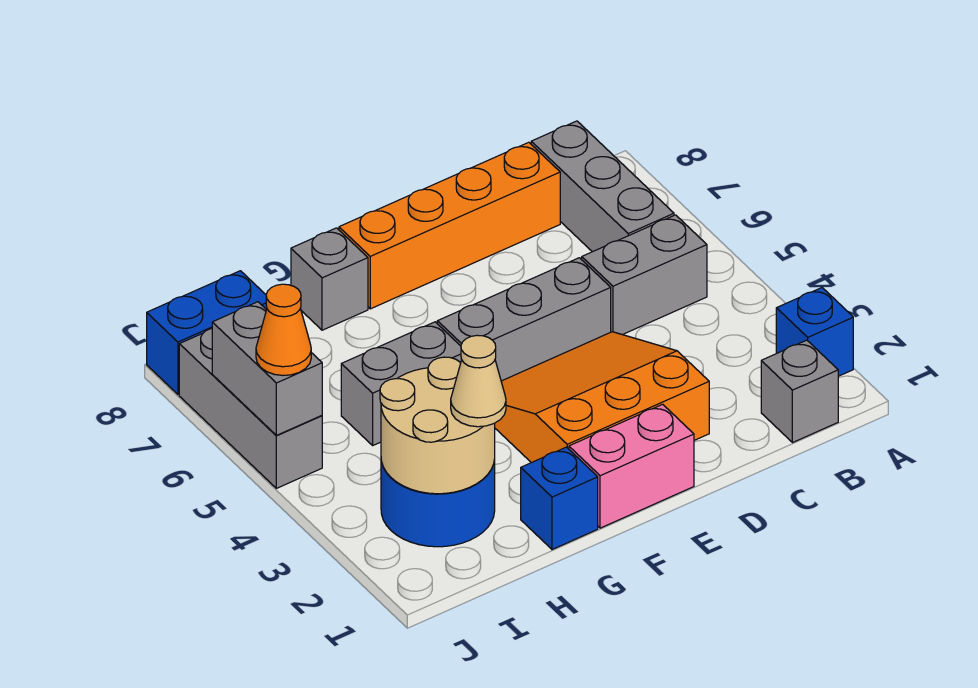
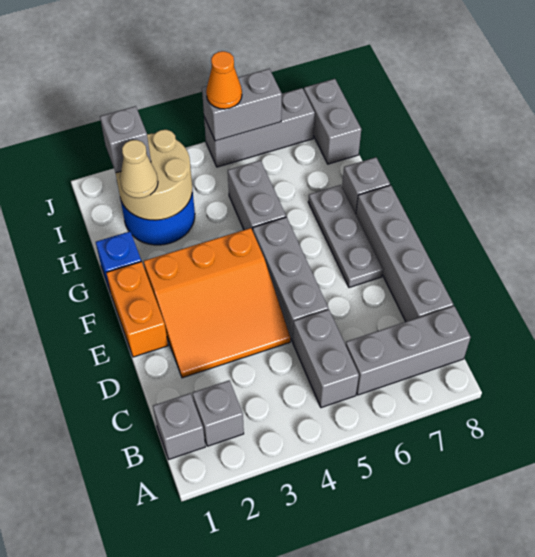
blue 1x1 brick [776,288,853,376] -> none
none -> grey 1x1 brick [193,380,244,446]
orange 1x4 brick [339,142,560,309] -> grey 1x4 brick [356,185,453,322]
orange 3x3 slope [495,332,709,463] -> orange 3x3 slope turned to [144,228,291,378]
pink 1x2 brick [569,404,694,528] -> orange 1x2 brick [106,262,168,357]
none -> grey 1x3 plate [308,185,383,287]
none -> grey 1x1 brick [100,106,151,173]
blue 1x2 brick [147,271,267,394] -> grey 1x2 brick [304,79,361,164]

